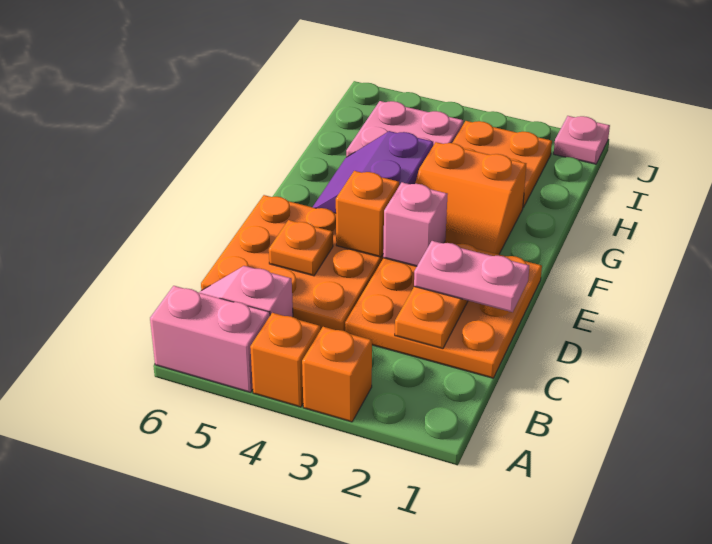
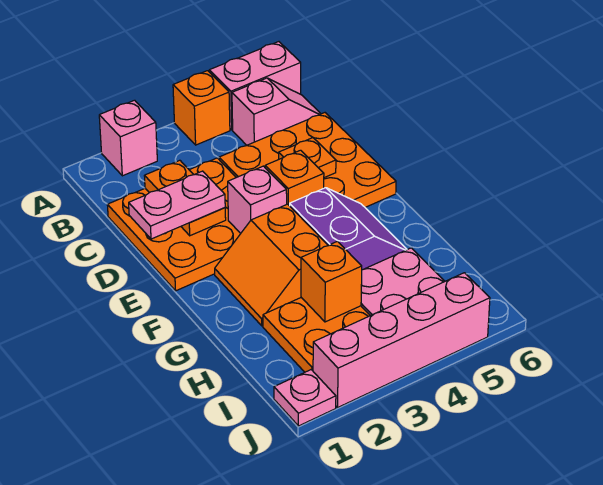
none -> pink 1x1 brick [99,100,157,176]
orange 1x1 brick [302,327,372,422] -> orange 1x1 brick moved to [301,241,362,322]
orange 2x2 slope [415,142,526,254] -> orange 2x2 slope turned to [215,204,328,326]
none -> pink 1x4 brick [313,273,490,407]

